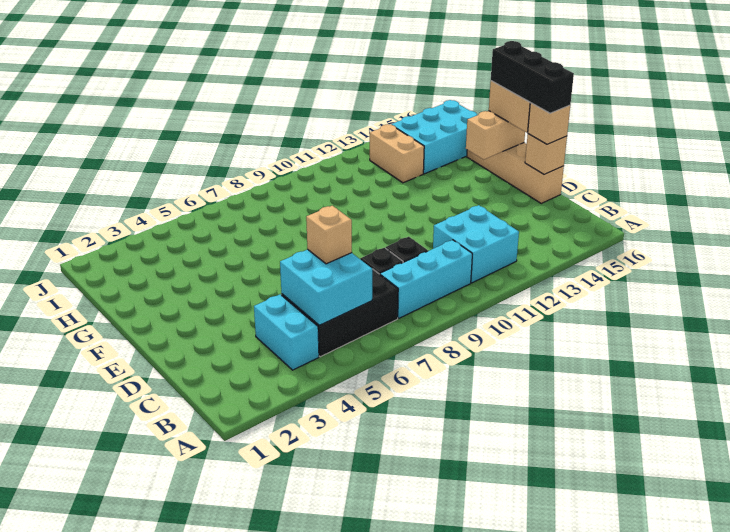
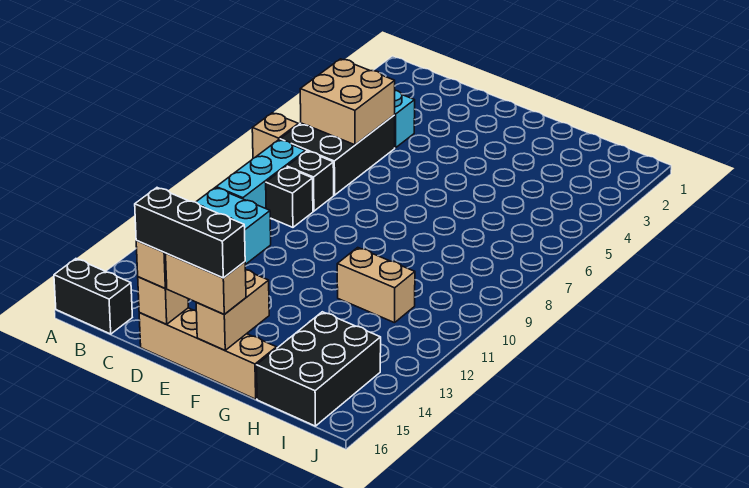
none -> black 1x2 brick [54,259,132,334]
cyan 2x2 brick [280,249,372,325] -> tan 2x2 brick [300,59,395,145]
tan 1x1 brick [306,206,352,264] -> tan 1x1 brick moved to [252,113,298,158]
tan 1x2 brick [370,124,424,183] -> tan 1x2 brick moved to [337,248,415,323]
cyan 2x3 brick [391,100,477,174] -> black 2x3 brick [256,312,381,426]

